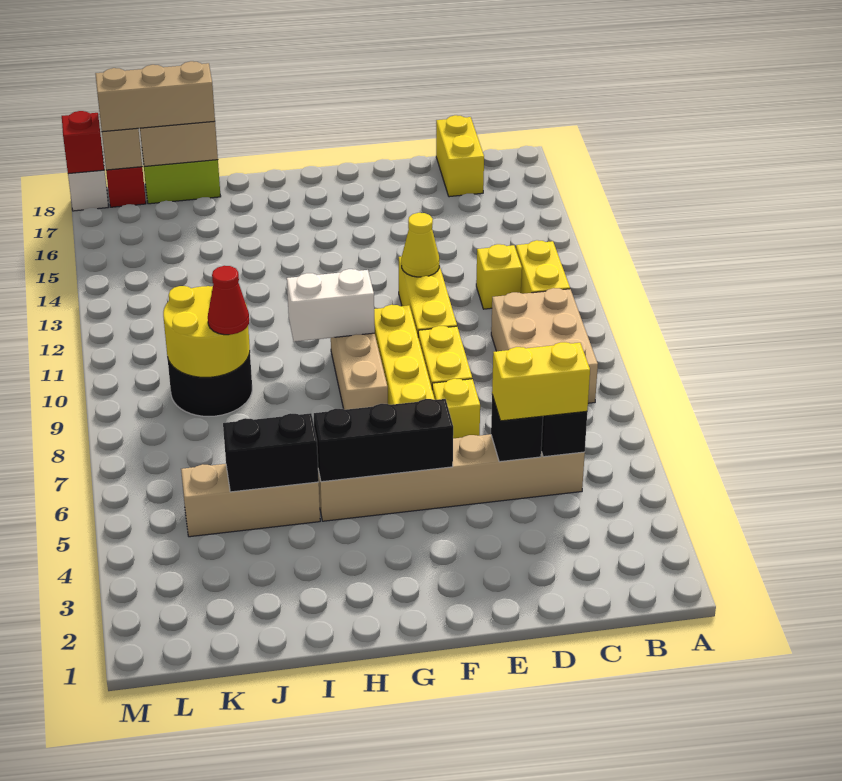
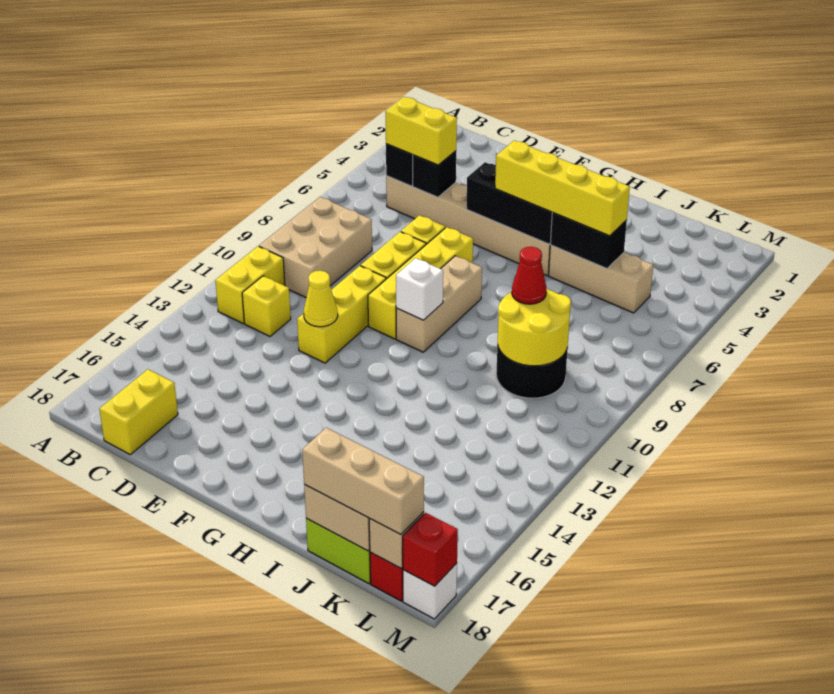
none -> yellow 1x4 brick [495,141,630,236]
white 1x2 brick [287,269,375,342] -> white 1x1 brick [396,258,443,320]

